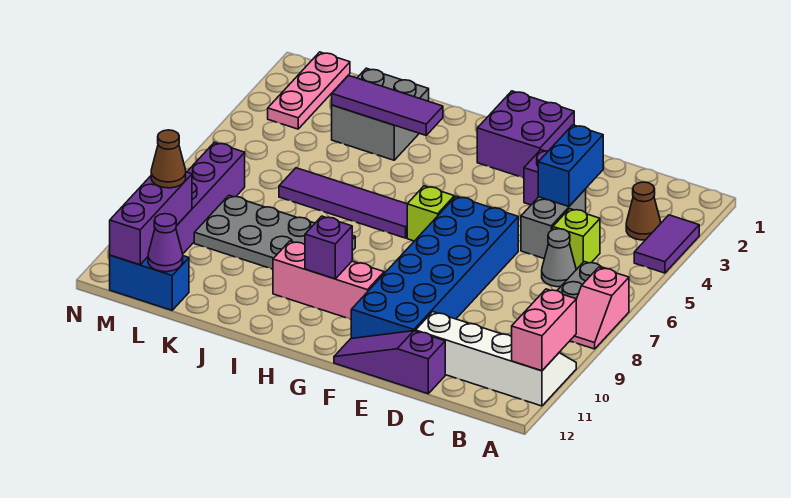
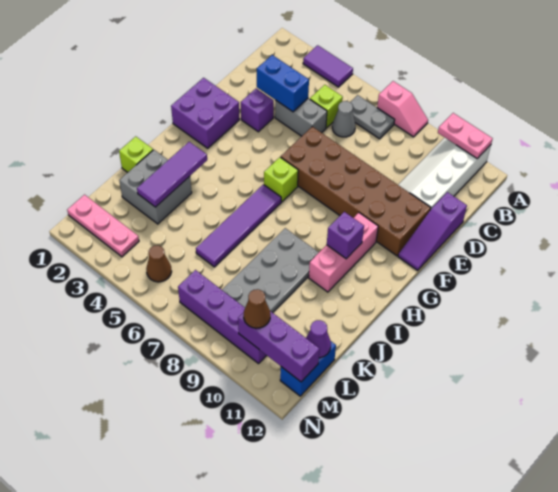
pink 1x2 brick [512,289,576,371] -> pink 1x2 plate [438,113,493,159]
brown 1x1 cone [626,182,661,240] -> brown 1x1 cone moved to [146,246,172,282]
blue 2x6 brick [351,196,518,338] -> brown 2x6 brick [281,127,431,256]
none -> lime 1x1 brick [119,136,153,172]

